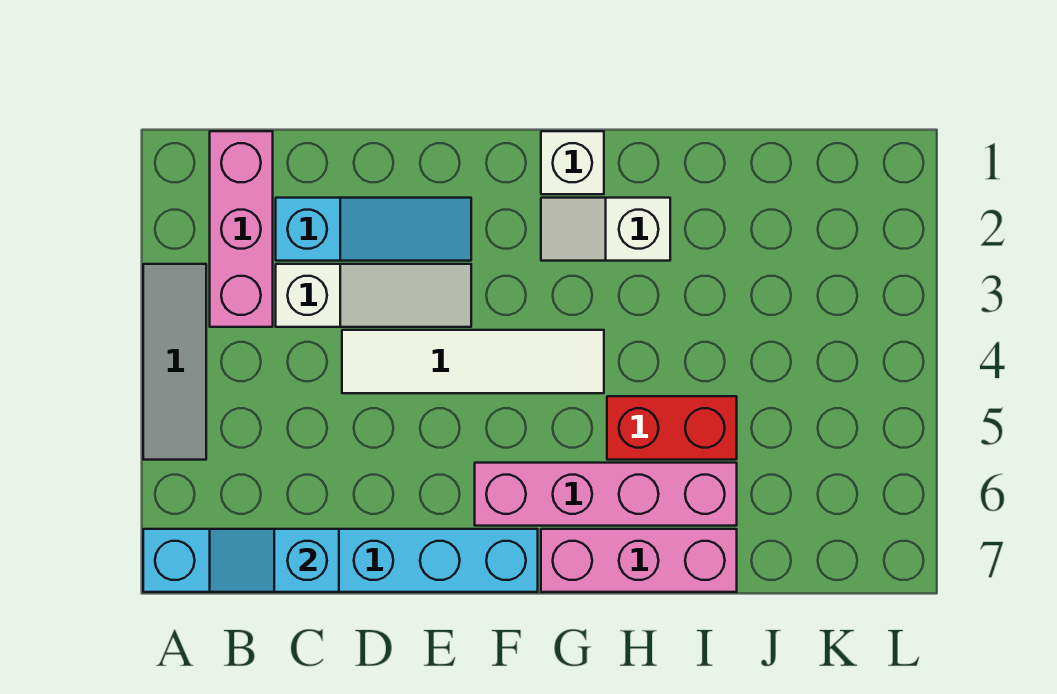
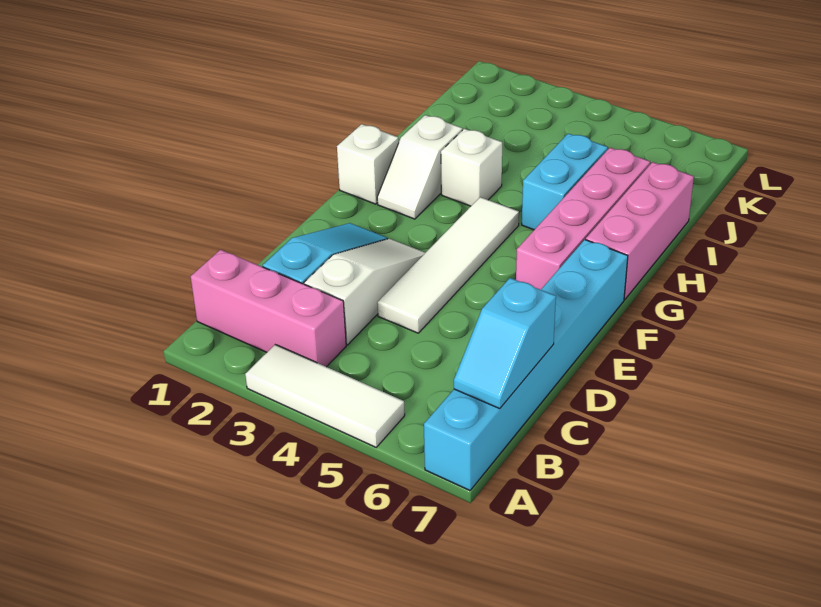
grey 1x3 tile [143,264,206,460] -> white 1x3 tile [245,345,405,447]
none -> white 1x1 brick [441,129,502,206]
red 1x2 brick [607,396,737,460] -> cyan 1x2 brick [522,133,608,230]

